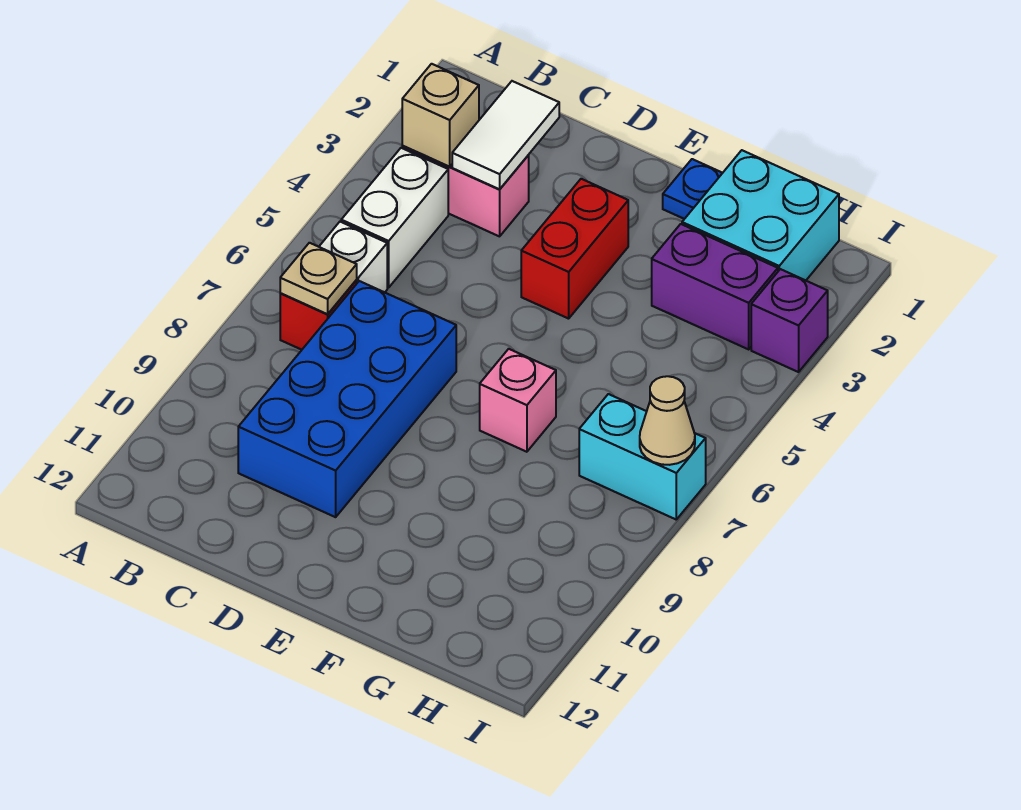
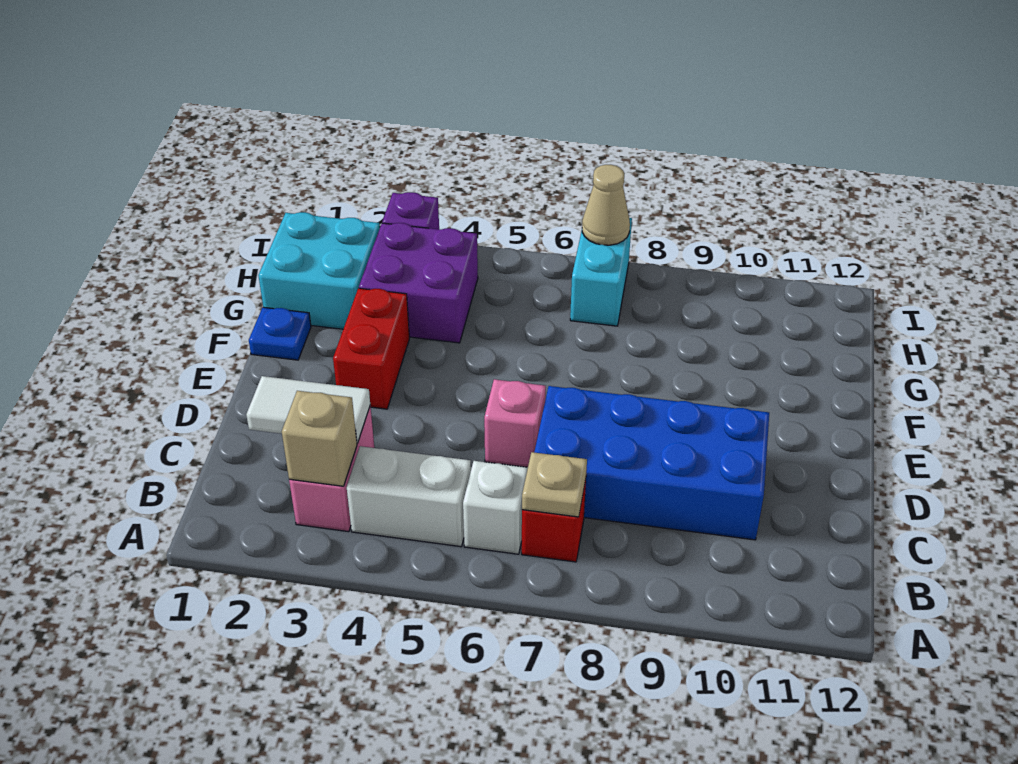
red 1x2 brick [521,179,628,319] -> red 1x2 brick turned to [333,288,409,409]
pink 1x1 brick [480,349,556,452] -> pink 1x1 brick moved to [484,379,546,467]
purple 1x2 brick [652,224,778,349] -> purple 2x2 brick [359,223,478,343]

